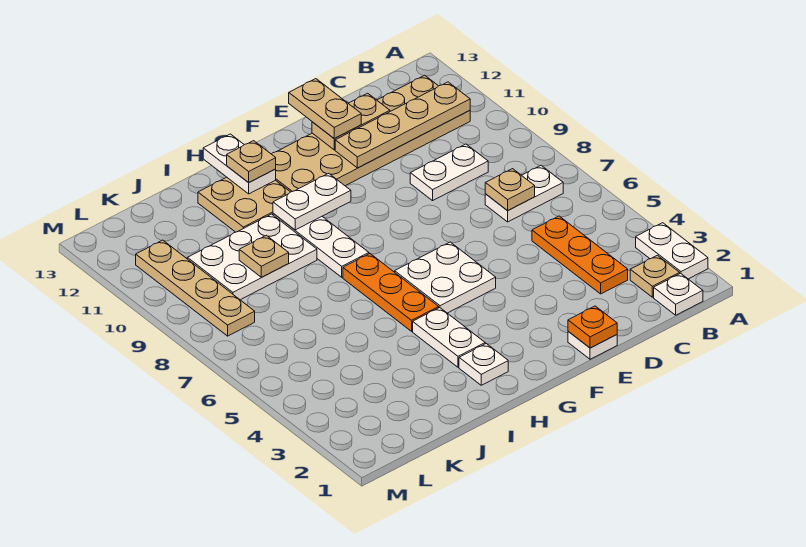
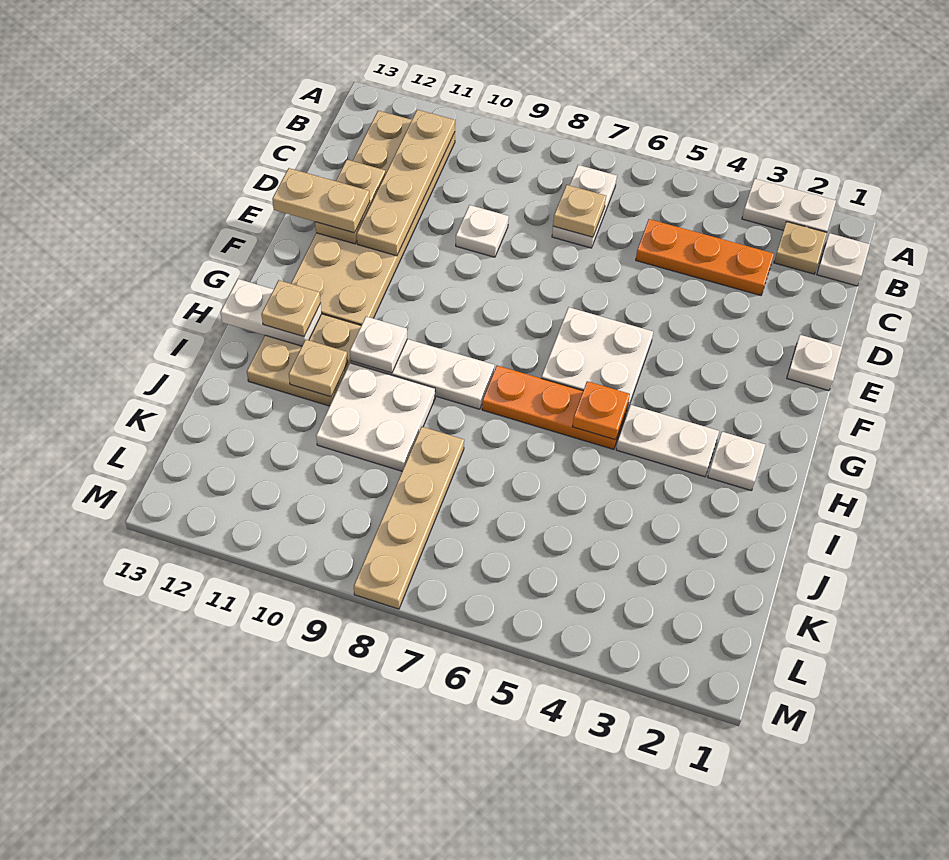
white 1x2 plate [410,144,488,201] -> white 1x1 plate [456,205,509,257]
orange 1x1 plate [568,306,617,348] -> orange 1x1 plate moved to [572,381,630,440]
white 1x2 plate [273,173,351,230] -> white 1x1 plate [350,317,407,373]
white 2x3 plate [187,214,317,300] -> white 2x2 plate [316,363,435,471]
tan 1x1 plate [239,235,289,277] -> tan 1x1 plate moved to [289,339,348,397]
tan 1x4 plate [136,240,255,336] -> tan 1x4 plate turned to [354,427,464,609]

